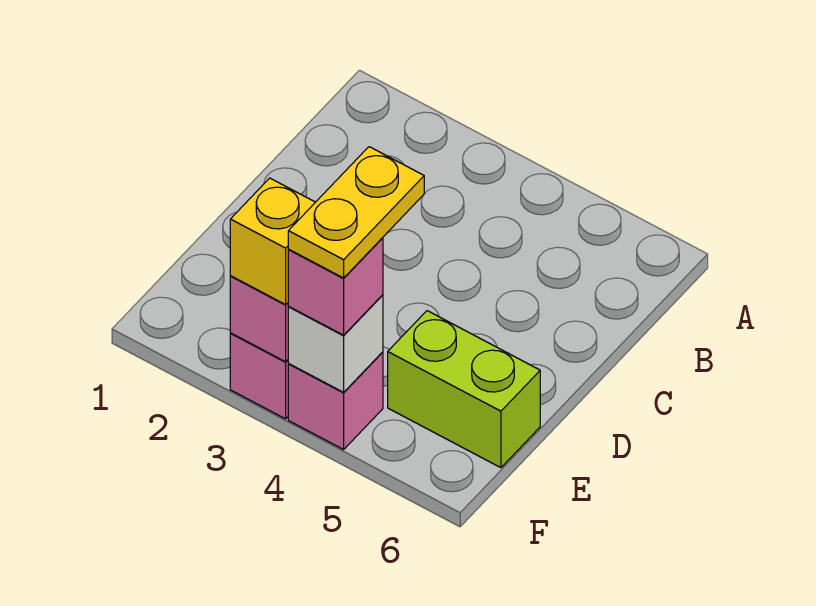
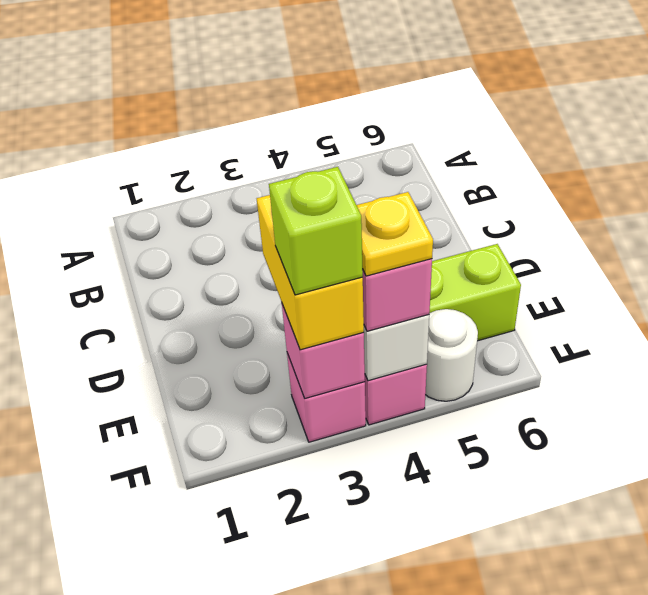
yellow 1x2 plate [288,147,424,278] -> yellow 1x1 plate [357,192,433,276]
yellow 1x1 brick [230,178,315,305] -> yellow 1x2 brick [257,195,364,350]
none -> lime 1x1 brick [269,167,363,295]
none -> white 1x1 round brick [425,309,478,401]

